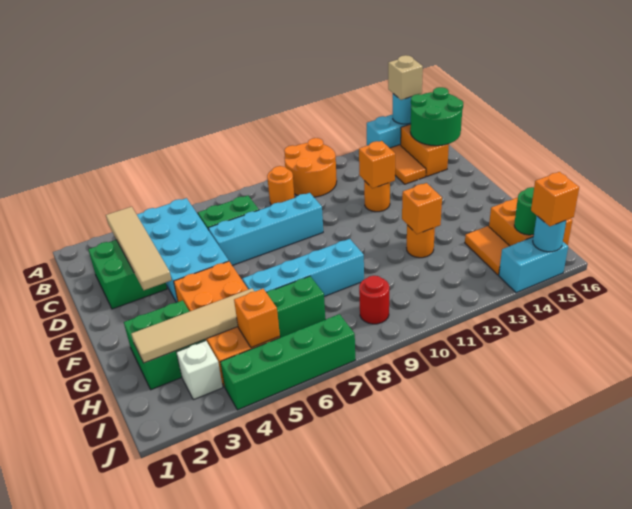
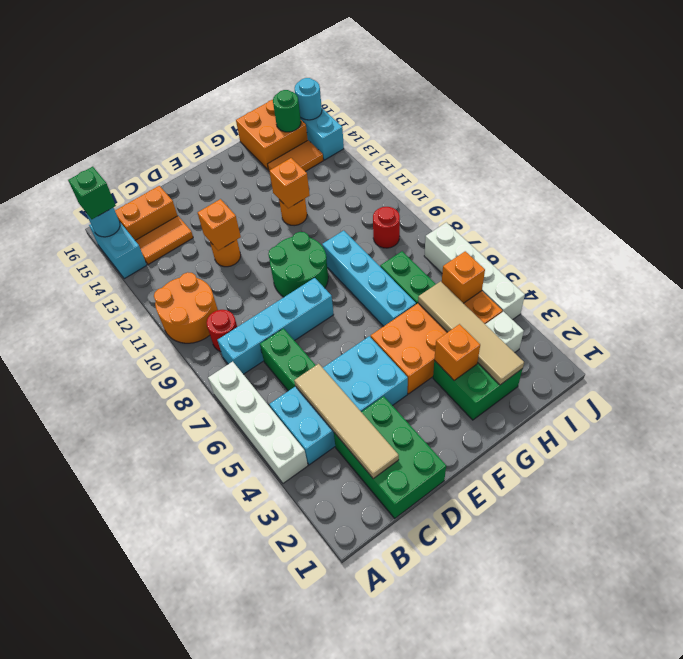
none -> white 1x4 brick [208,362,308,483]
tan 1x1 brick [388,55,423,100] -> green 1x1 brick [68,167,116,219]
tan 1x4 tile [106,207,171,290] -> tan 1x4 tile turned to [294,364,399,479]
orange 1x1 round brick [267,166,295,205] -> red 1x1 round brick [206,310,237,351]
green 2x2 round brick [410,87,463,146] -> green 2x2 round brick moved to [268,232,328,297]
green 2x2 brick [88,240,167,309] -> green 2x3 brick [334,396,446,518]
cyan 1x4 brick [208,193,323,265] -> cyan 1x4 brick turned to [218,278,334,374]
green 1x4 brick [221,314,355,410] -> white 1x4 brick [424,222,525,320]
orange 1x1 brick [531,172,579,226] -> orange 1x1 brick moved to [434,324,480,380]

